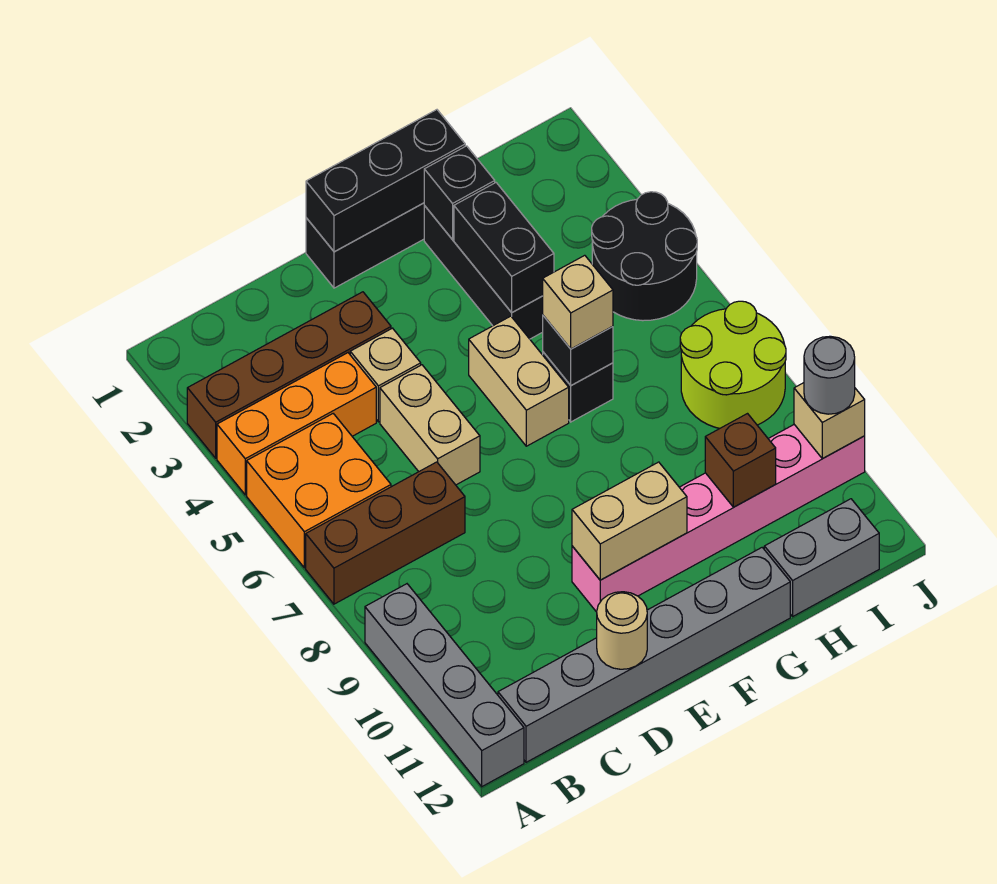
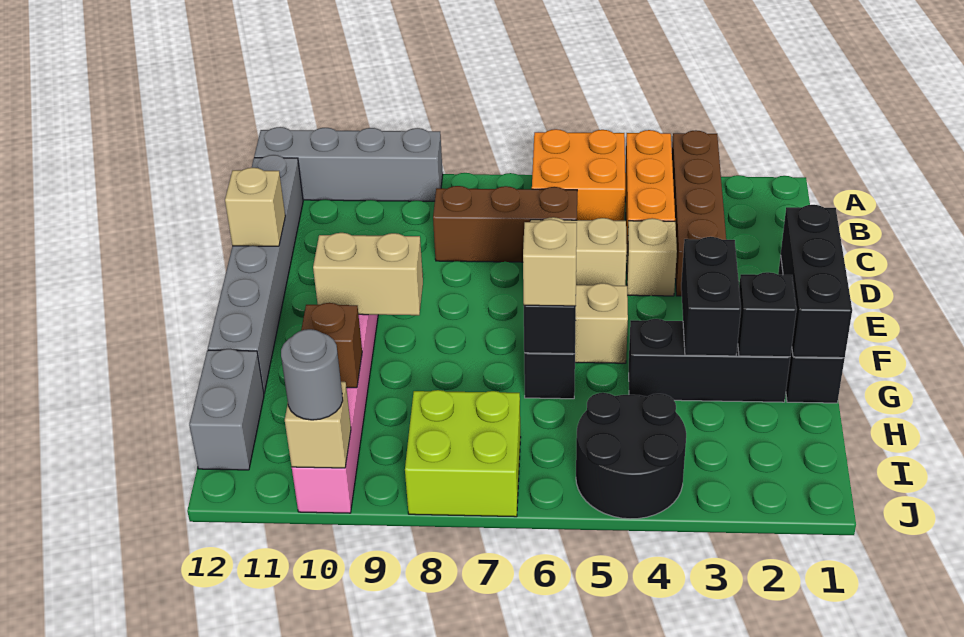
brown 1x3 brick [306,462,465,604] -> brown 1x3 brick turned to [433,186,577,262]
tan 1x1 round brick [597,592,647,669] -> tan 1x1 brick [225,168,285,246]
tan 1x2 brick [572,462,687,580] -> tan 1x2 brick turned to [313,233,423,315]
black 1x2 brick [454,183,554,312] -> black 1x2 brick turned to [681,237,741,356]
lime 2x2 round brick [680,301,786,428] -> lime 2x2 brick [405,390,521,517]

